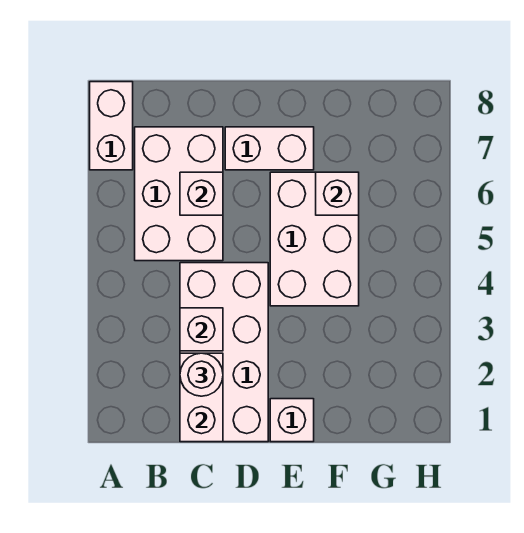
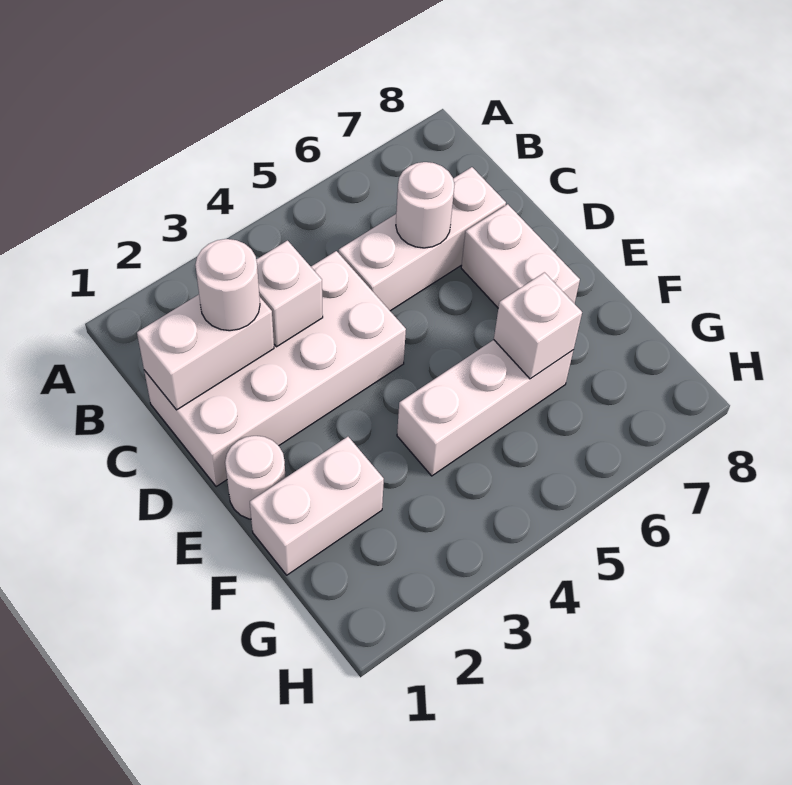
white 1x2 brick [90,82,133,170] -> white 1x2 brick moved to [250,437,384,575]
white 2x3 brick [135,127,223,261] -> white 1x3 brick [339,167,506,311]
white 1x1 brick [180,172,223,215] -> white 1x1 round brick [396,162,454,248]
white 1x1 brick [270,399,314,442] -> white 1x1 round brick [225,436,286,519]
white 2x3 brick [270,172,359,306] -> white 1x3 brick [397,340,573,476]

